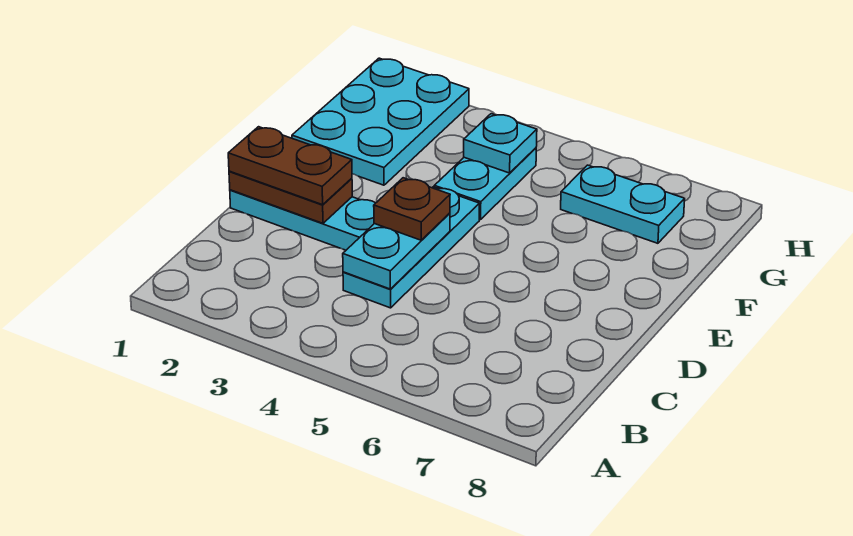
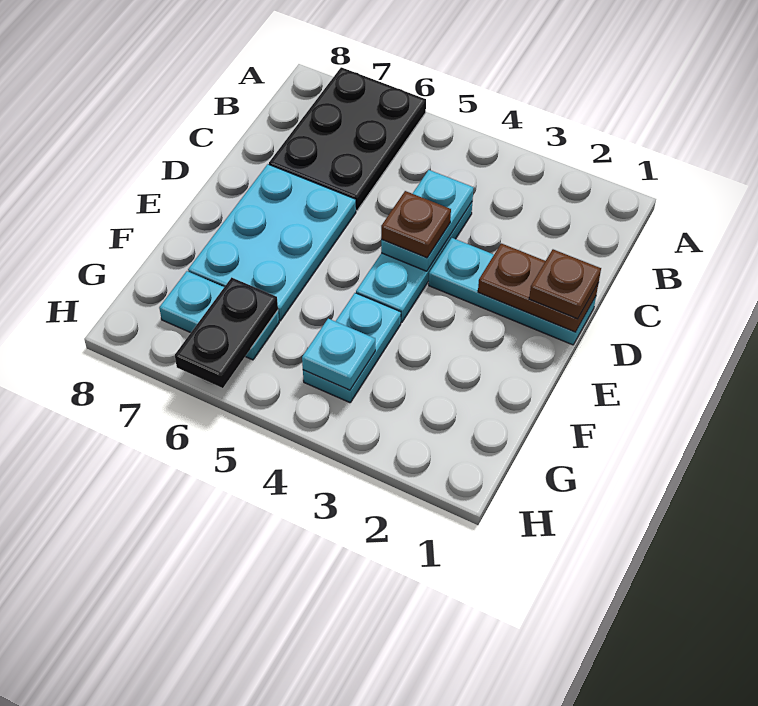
none -> black 2x3 plate [269,67,426,210]
brown 1x2 plate [228,127,352,205] -> brown 1x1 plate [529,249,601,319]
cyan 2x3 plate [292,58,469,185] -> cyan 2x3 plate moved to [188,164,356,321]
none -> black 1x2 plate [175,277,278,388]

